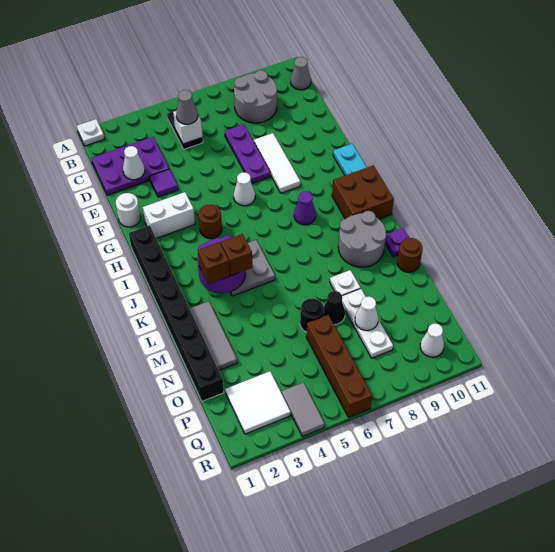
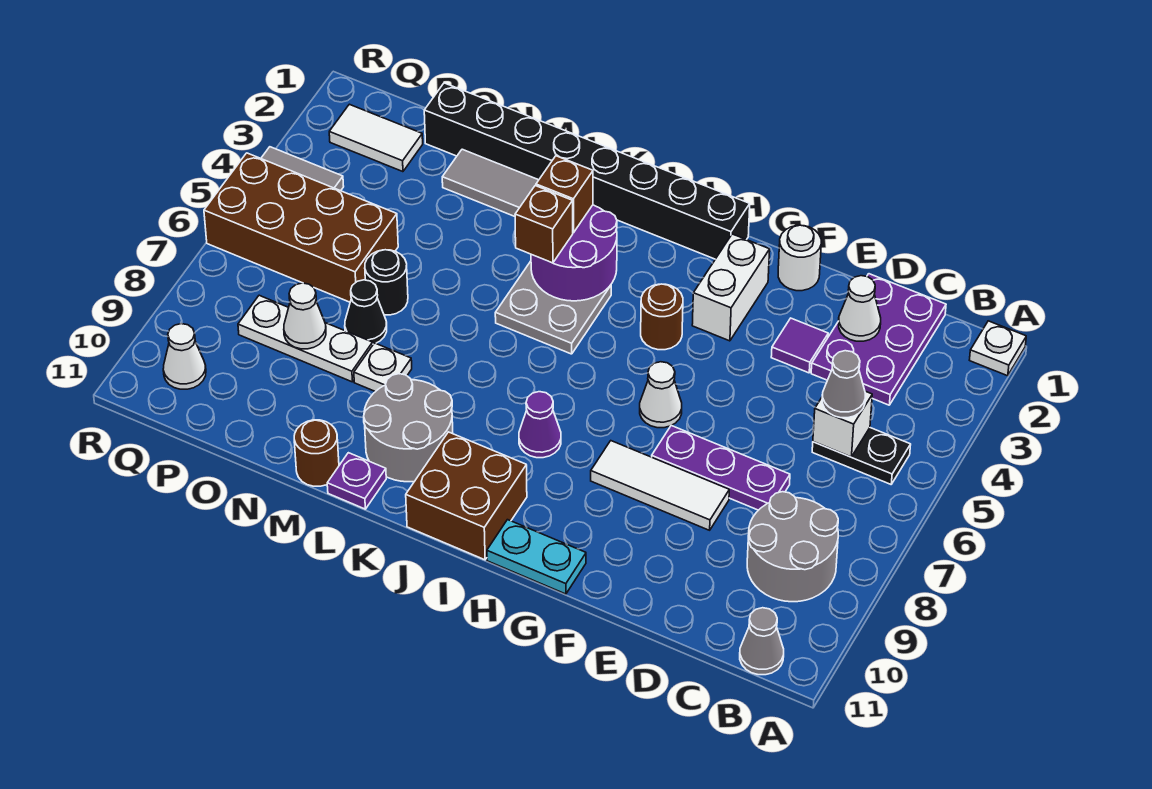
brown 1x4 brick [306,315,372,417] -> brown 2x4 brick [204,153,398,302]
white 2x2 tile [225,371,291,434] -> white 1x2 tile [329,104,423,172]

